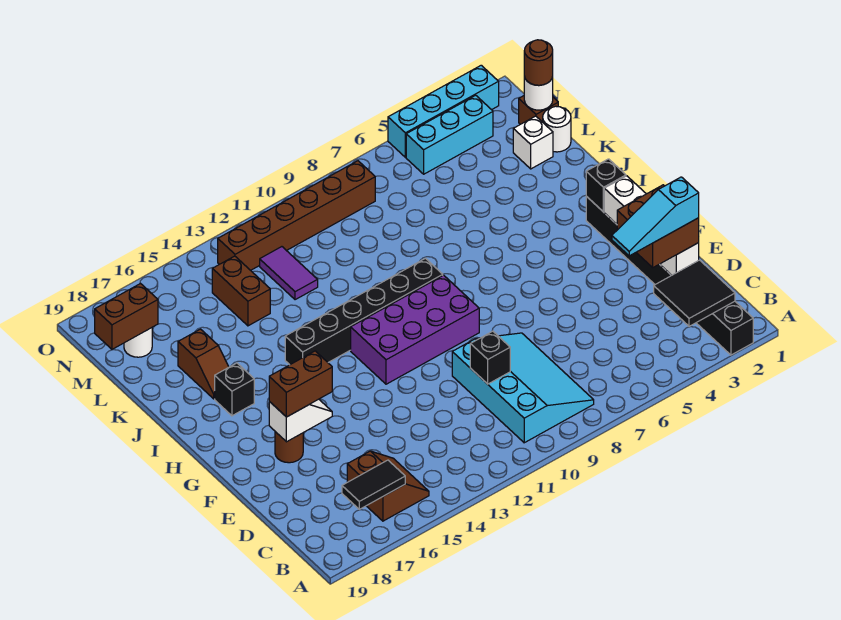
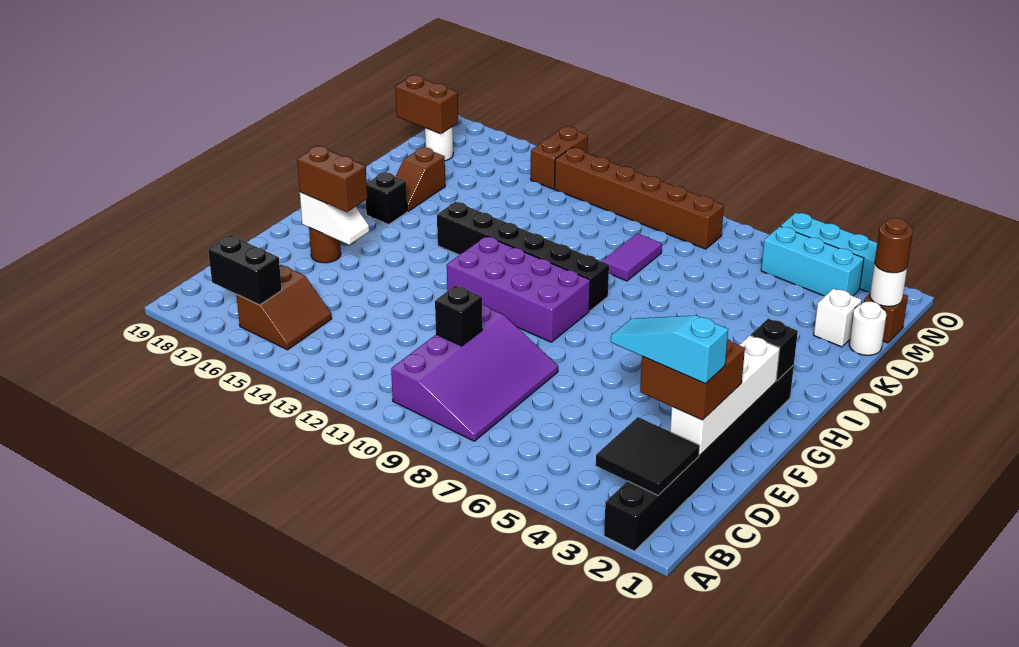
cyan 3x4 slope [452,333,594,443] -> purple 3x4 slope [391,305,558,441]
black 1x2 tile [342,460,405,509] -> black 1x2 brick [208,235,282,305]
purple 1x2 tile [260,247,318,300] -> purple 1x2 tile moved to [602,233,662,281]
brown 1x2 brick [212,256,270,326] -> brown 1x2 brick moved to [531,127,588,189]

